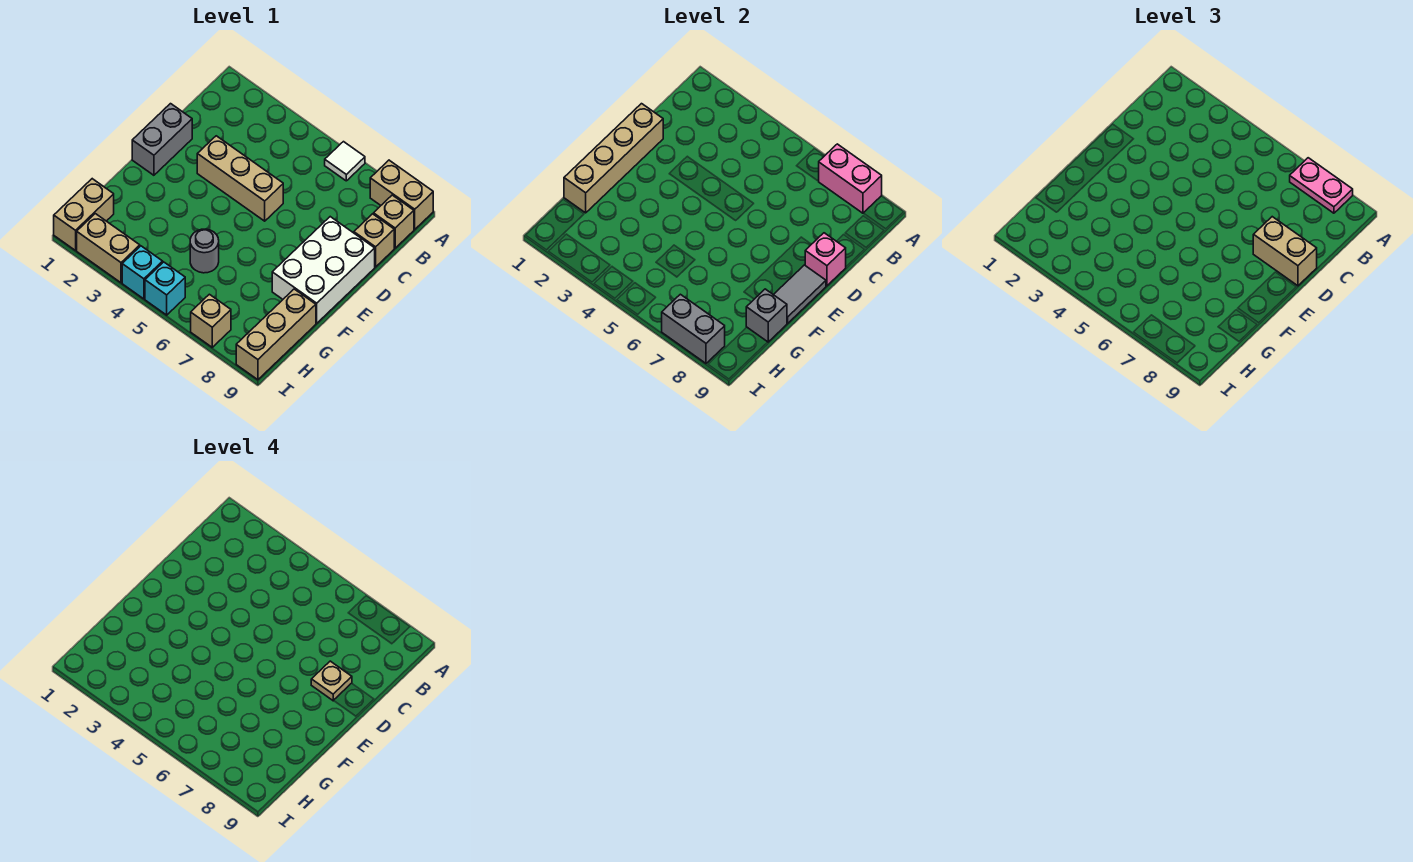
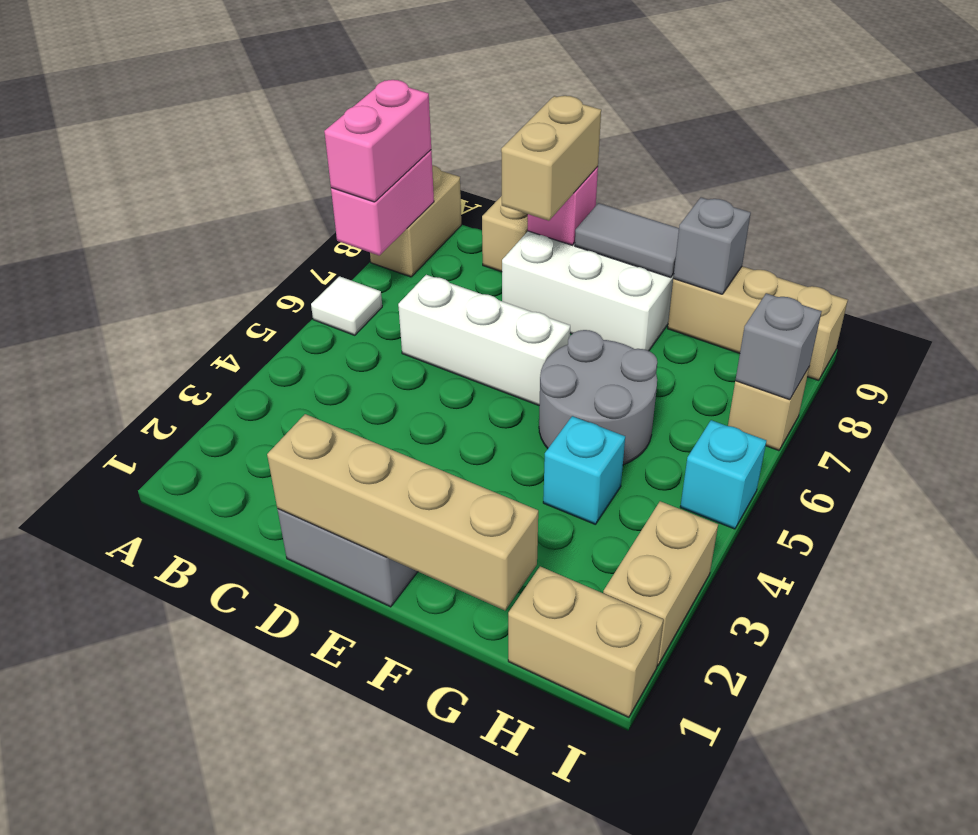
pink 1x2 plate [1290,158,1353,213] -> pink 1x2 brick [324,80,431,202]
tan 1x1 brick [374,195,414,248] -> none
none -> white 1x3 brick [398,275,570,405]
tan 1x3 brick [197,136,283,221] -> none
tan 1x1 plate [311,661,352,701] -> none
grey 1x1 round brick [190,229,219,273] -> grey 2x2 round brick [539,330,657,465]
cyan 1x1 brick [122,246,163,299] -> cyan 1x1 brick moved to [543,416,625,525]
grey 1x2 brick [662,294,725,363] -> grey 1x1 brick [735,293,822,400]

